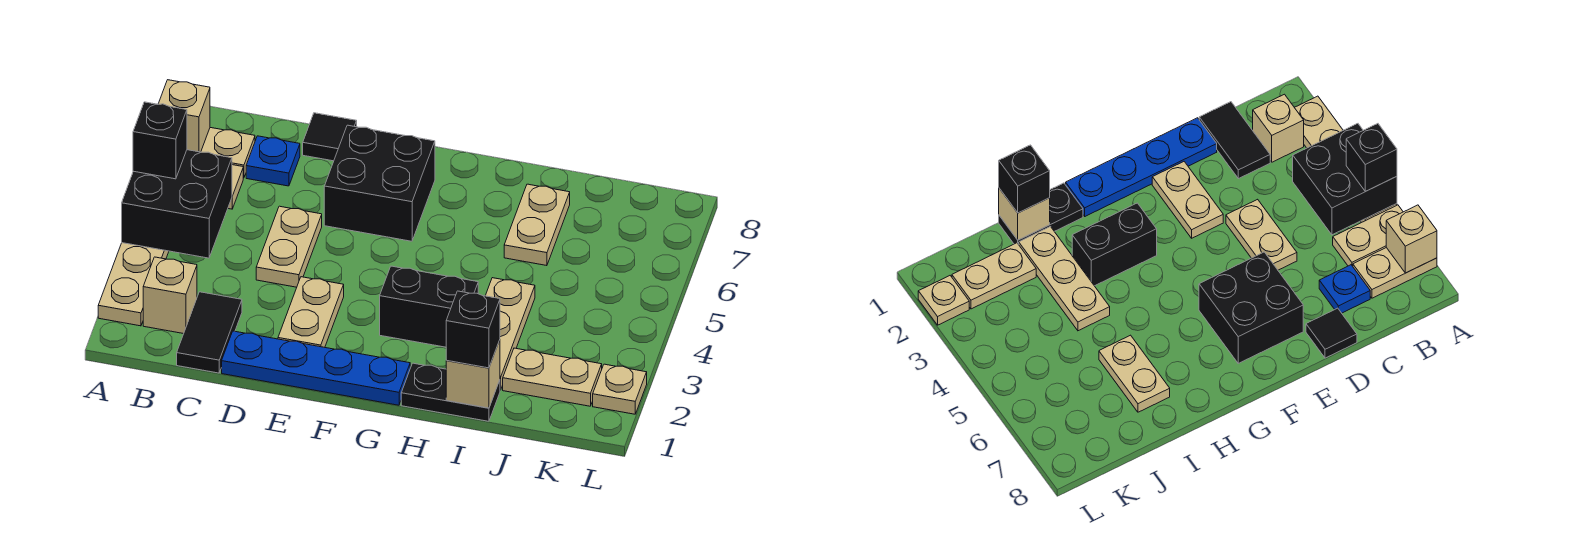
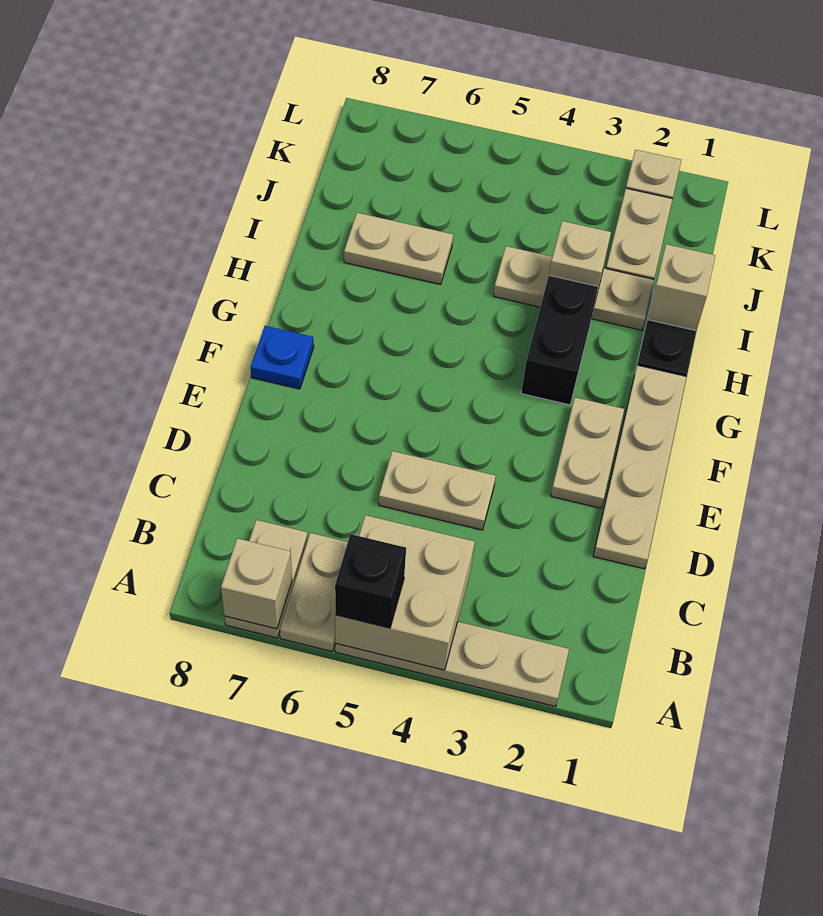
black 2x2 brick [122,150,232,258] -> tan 2x2 brick [335,515,475,670]
tan 1x1 brick [143,257,197,334] -> tan 1x1 brick moved to [549,221,611,301]
black 1x2 tile [177,292,242,373] -> none
blue 1x1 plate [246,136,300,186] -> blue 1x1 plate moved to [251,326,314,389]
blue 1x4 plate [222,331,410,405] -> tan 1x4 plate [593,365,687,569]
black 1x1 tile [303,113,357,161] -> none
tan 1x2 plate [278,277,344,347] -> tan 1x2 plate turned to [551,397,624,508]
black 2x2 brick [324,125,435,241] -> none
black 1x1 brick [446,291,500,368] -> none

